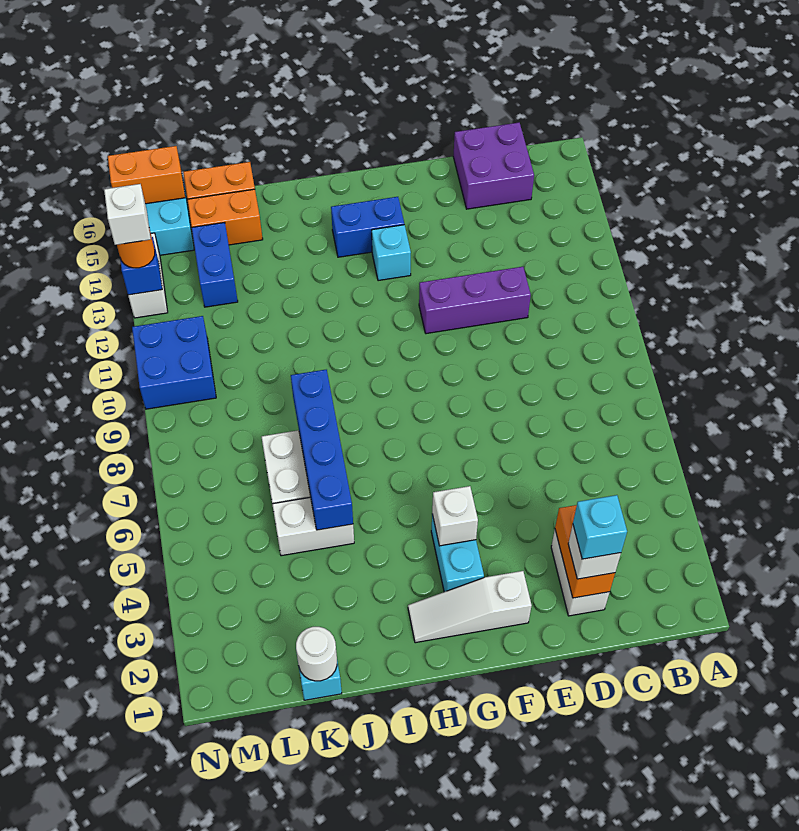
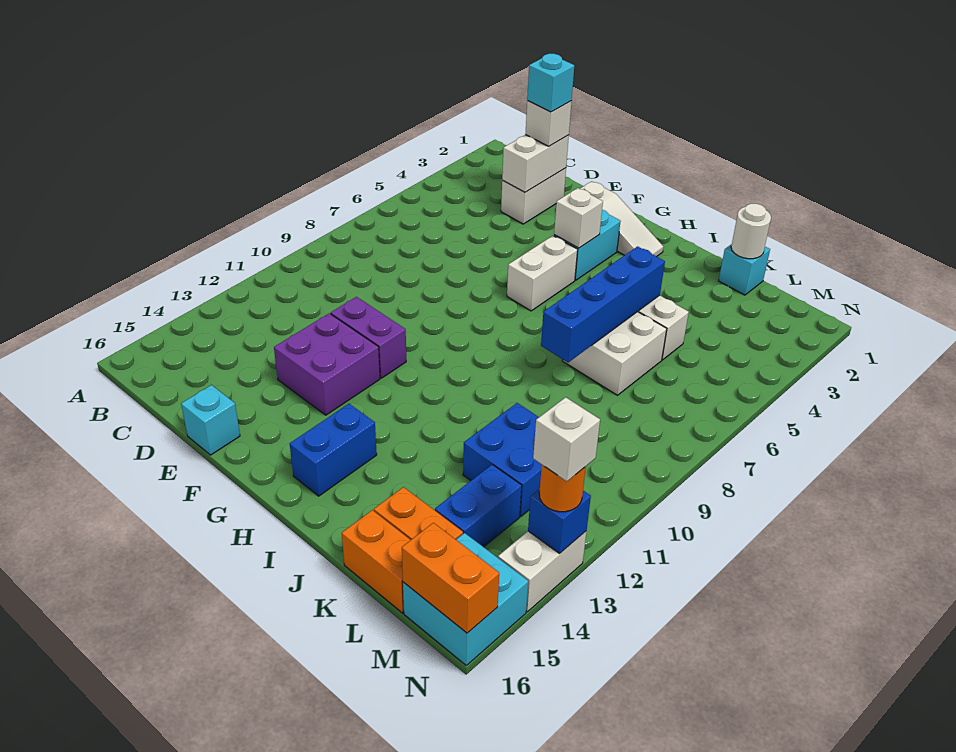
purple 2x2 brick [453,123,534,209] -> purple 2x2 brick moved to [274,313,380,415]
orange 1x2 brick [555,505,615,598] -> white 1x2 brick [502,135,569,192]
purple 1x3 brick [419,267,531,334] -> purple 1x2 brick [331,297,406,378]
none -> white 1x2 brick [507,236,578,311]
cyan 1x1 brick [372,225,411,281] -> cyan 1x1 brick moved to [181,385,240,455]
blue 1x2 brick [331,197,404,257] -> blue 1x2 brick turned to [290,404,377,496]
blue 2x2 brick [132,316,216,409] -> blue 2x2 brick moved to [463,403,542,517]

